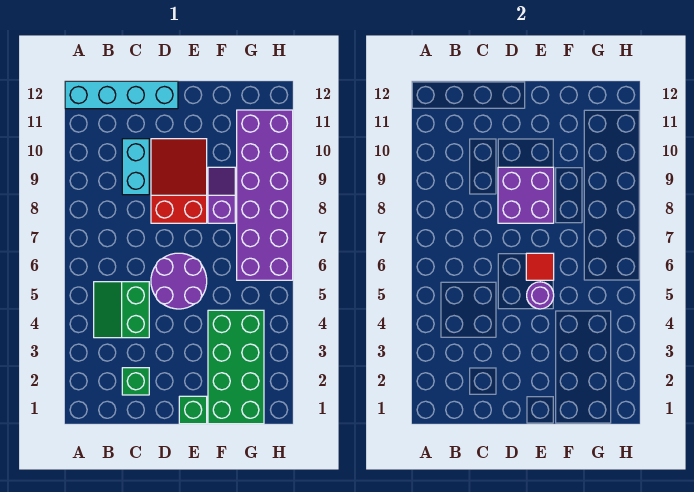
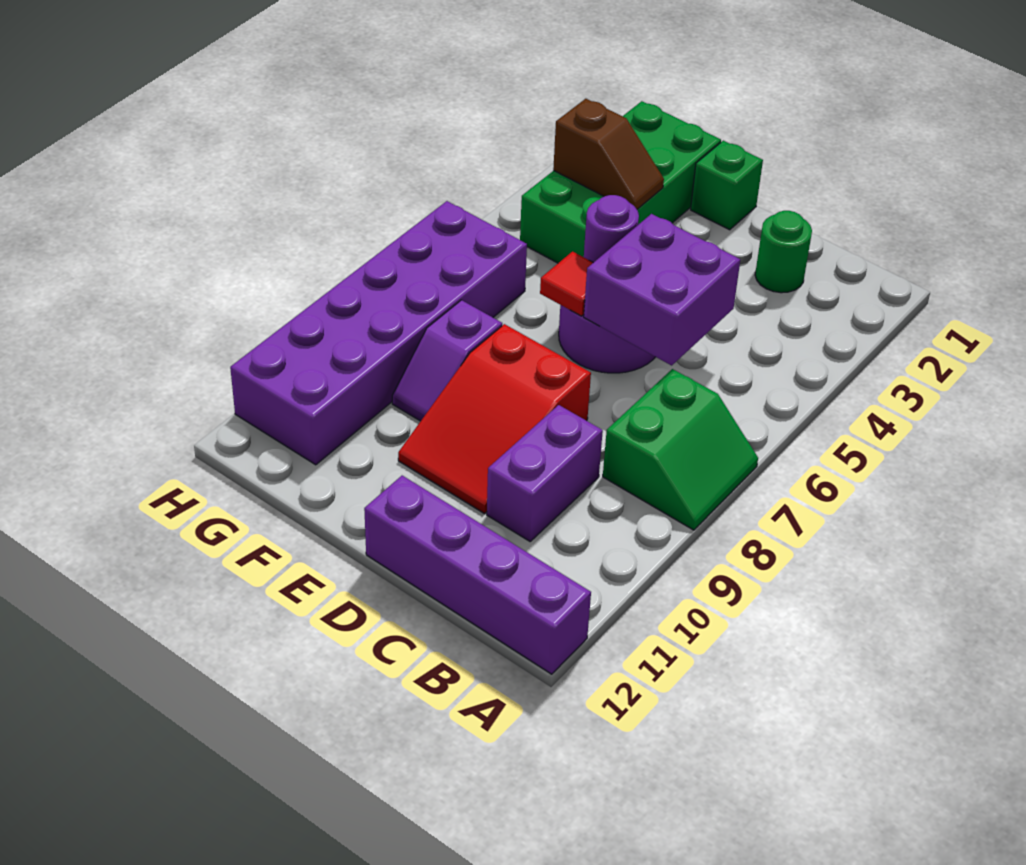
cyan 1x4 brick [65,81,178,109] -> purple 1x4 brick [364,476,591,674]
green 2x2 slope [94,282,149,338] -> green 2x2 slope moved to [603,369,758,530]
green 1x1 brick [122,368,149,395] -> green 1x1 round brick [755,211,812,293]
cyan 1x2 brick [122,139,149,195] -> purple 1x2 brick [487,405,603,541]
purple 2x2 brick [498,167,554,223] -> purple 2x2 brick moved to [584,214,740,365]
none -> brown 1x2 slope [553,99,664,209]

